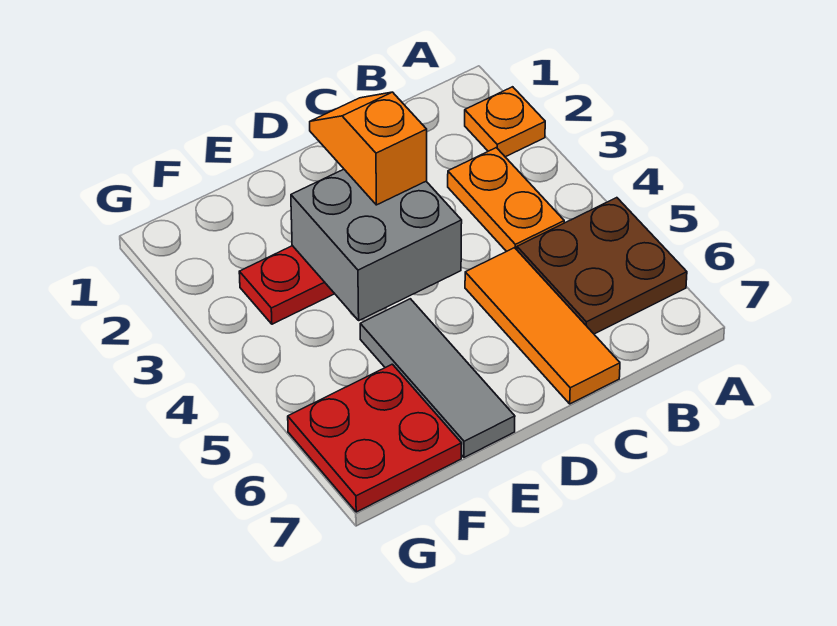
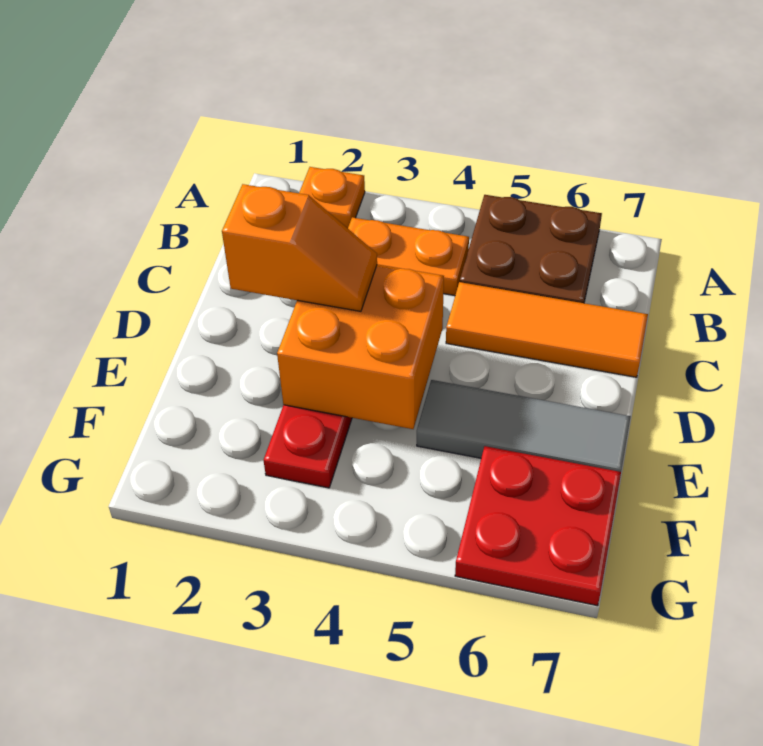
orange 1x2 slope [310,92,427,205] -> orange 1x2 slope turned to [222,184,377,311]
grey 2x2 brick [291,169,462,320] -> orange 2x2 brick [277,264,444,429]

